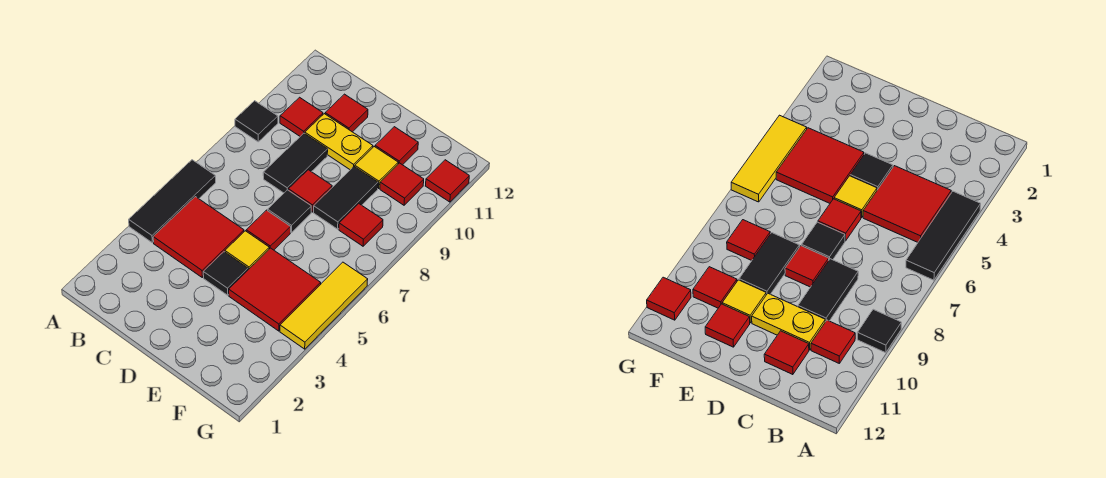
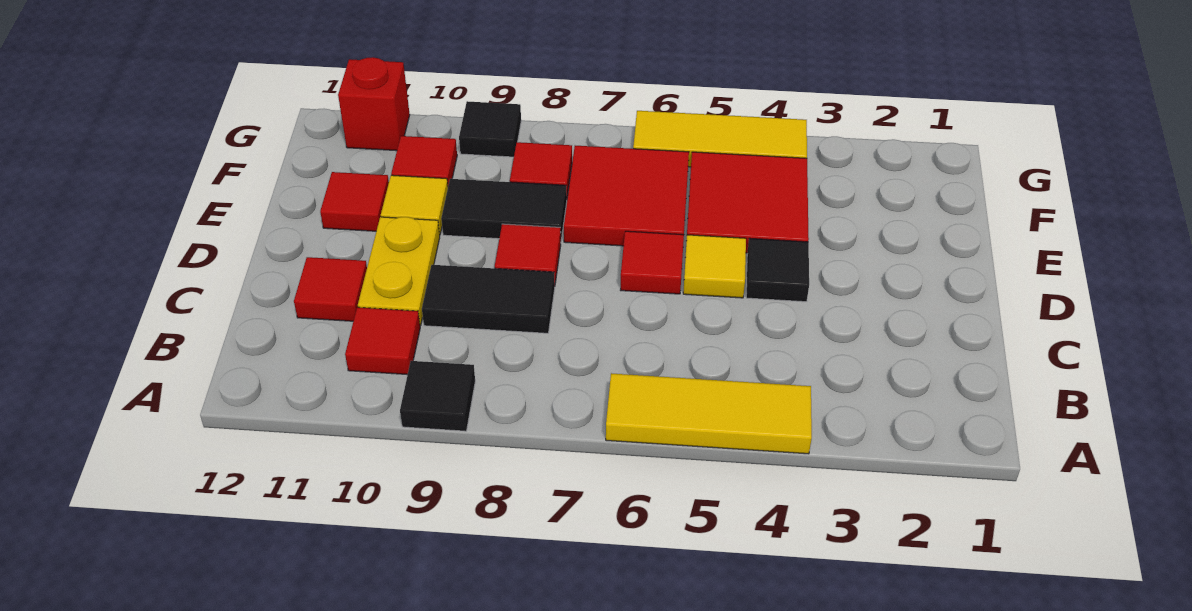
black 1x3 tile [129,160,216,243] -> yellow 1x3 tile [606,373,812,454]
red 2x2 tile [153,197,244,277] -> red 2x2 tile moved to [564,146,689,246]
black 1x1 tile [268,190,311,233] -> black 1x1 tile moved to [459,101,521,157]
red 1x1 tile [426,160,469,202] -> red 1x1 brick [338,57,410,151]

